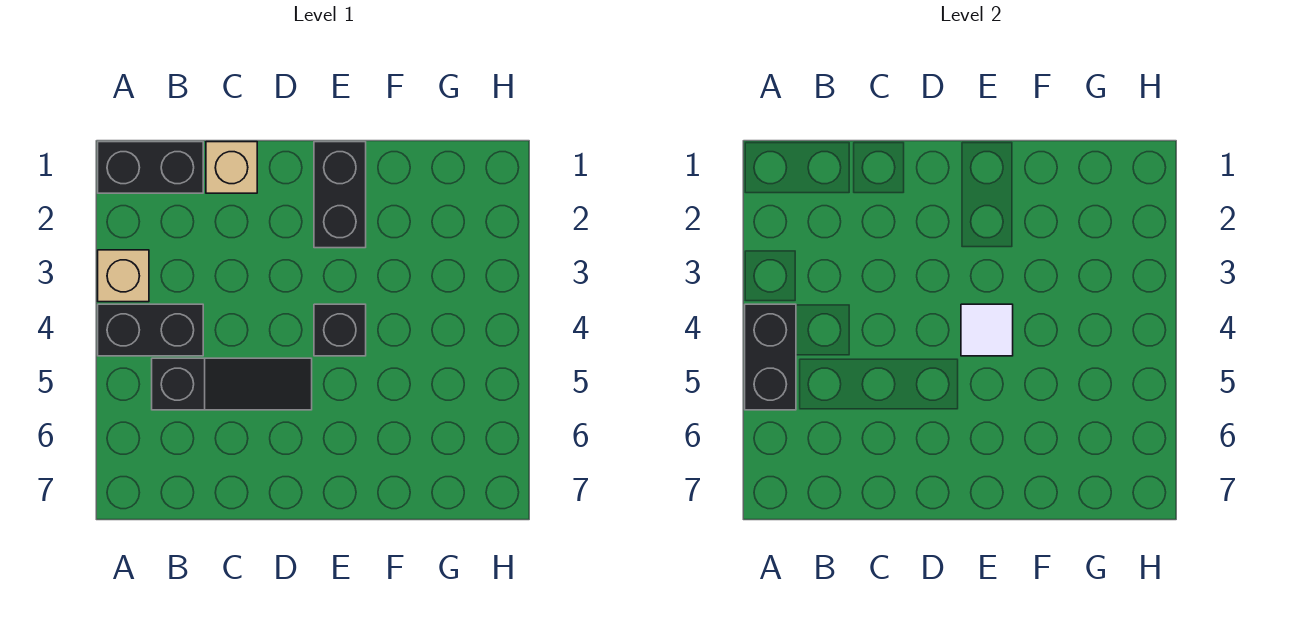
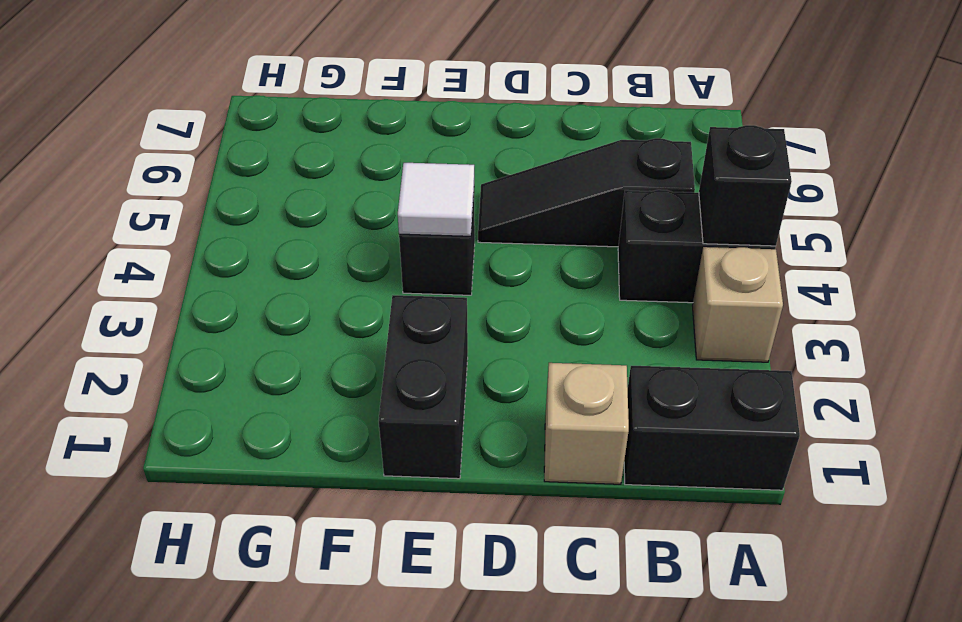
black 1x2 brick [745,304,796,410] -> black 1x1 brick [699,125,792,246]

